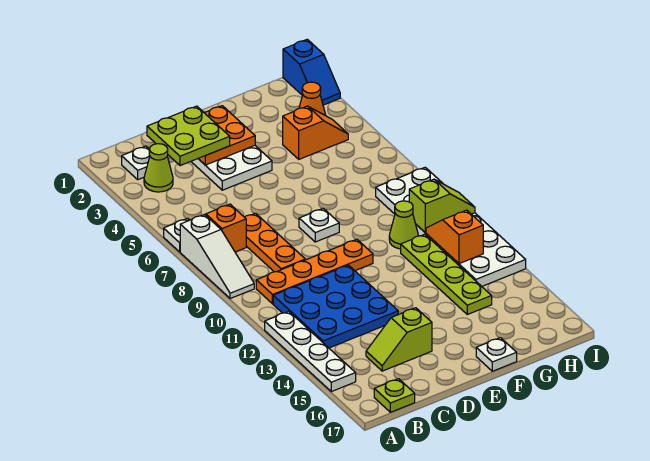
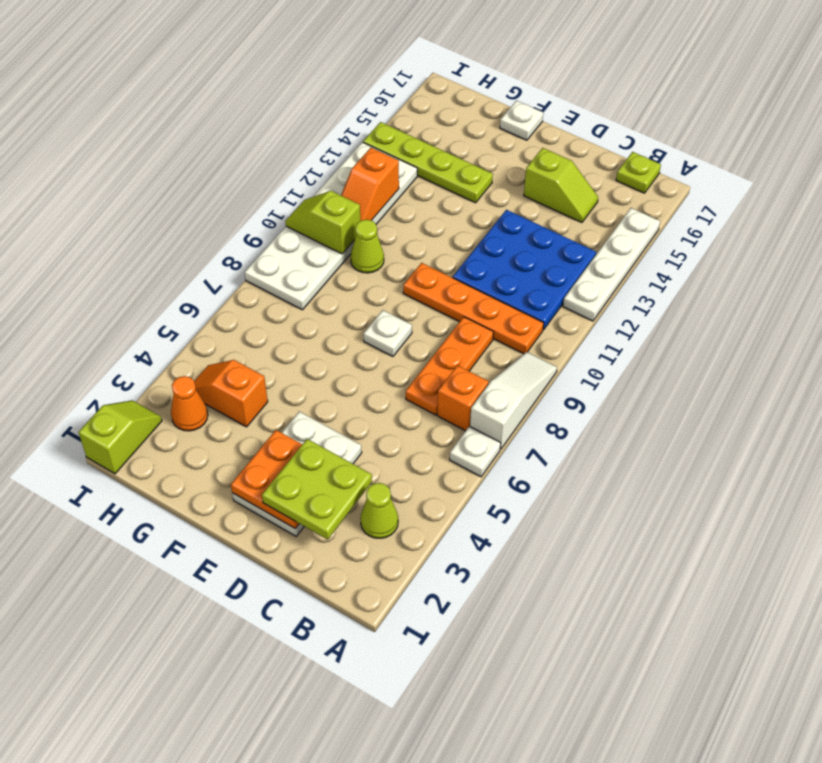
white 1x1 plate [122,146,150,180] -> none
lime 1x4 plate [401,234,492,314] -> lime 1x4 plate turned to [363,122,493,203]
blue 1x2 slope [283,39,340,105] -> lime 1x2 slope [78,400,162,474]

